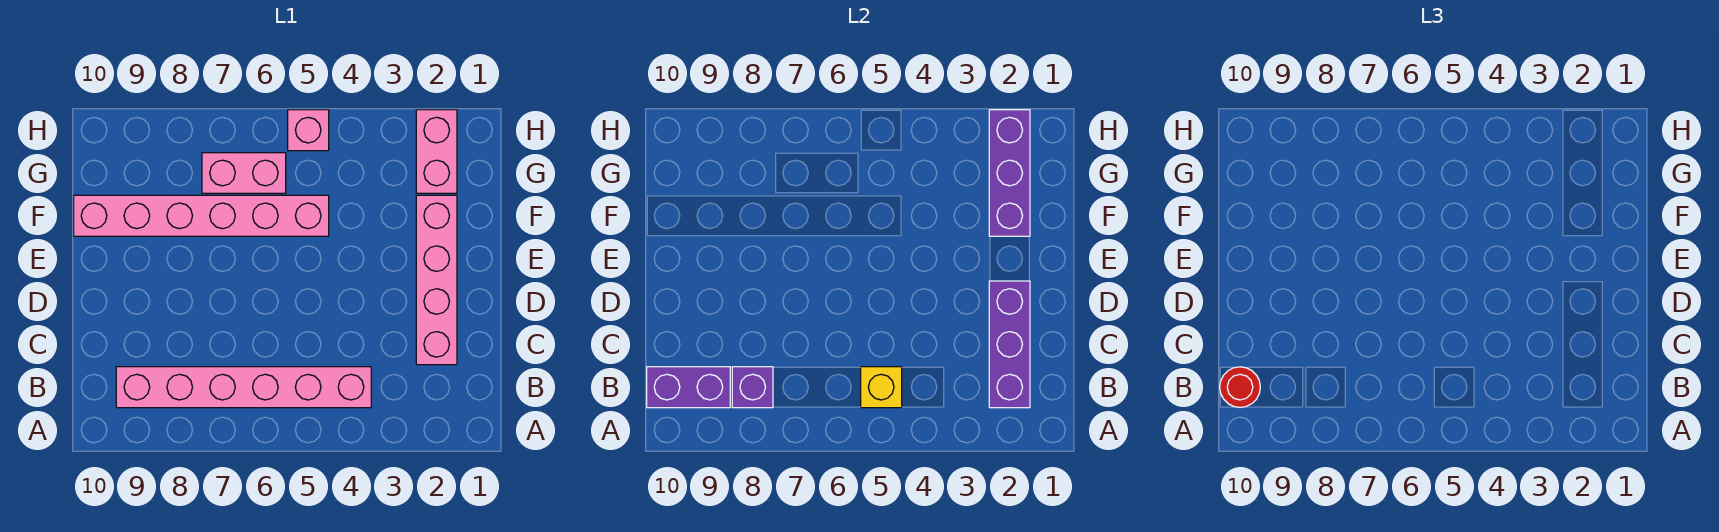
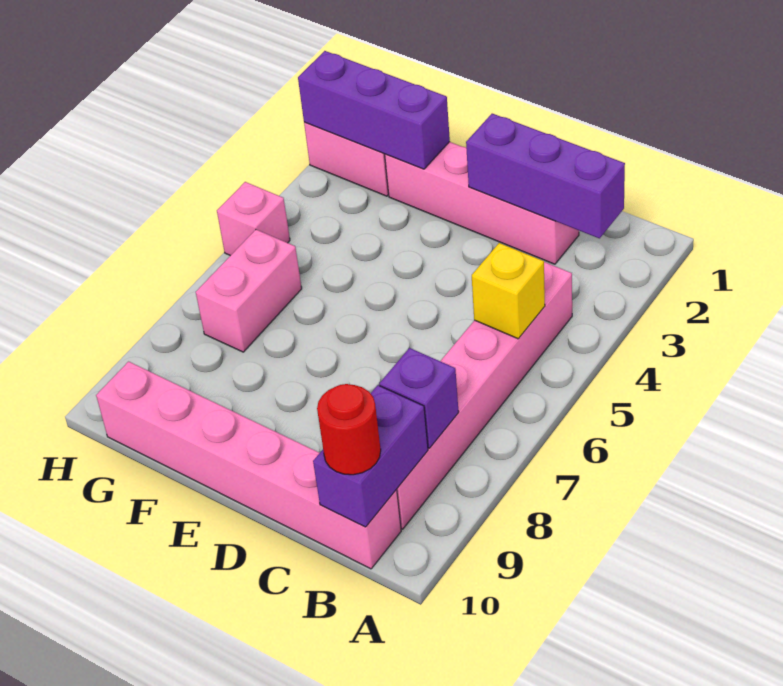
pink 1x6 brick [74,195,329,236] -> pink 1x6 brick turned to [96,362,401,569]

